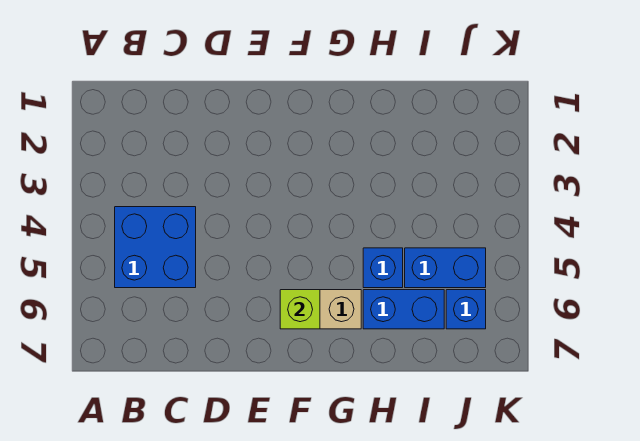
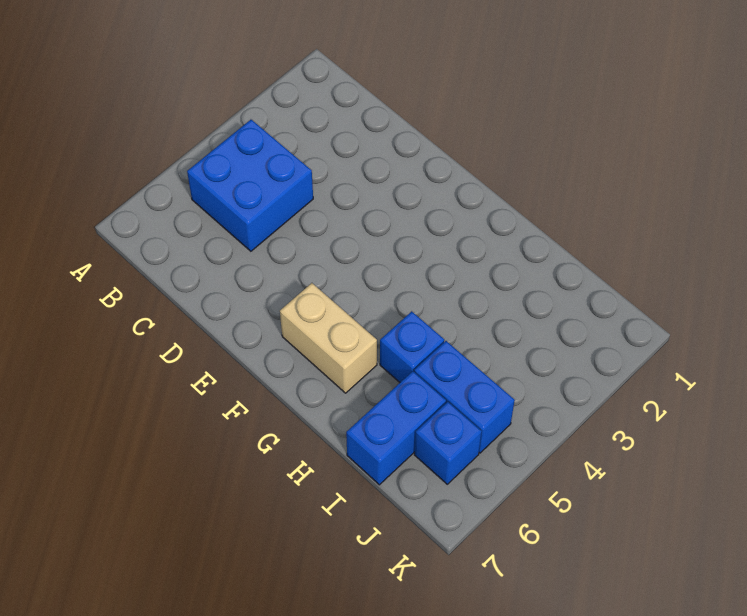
lime 1x1 brick [280,290,320,329] -> none
blue 1x2 brick [363,290,444,329] -> blue 1x2 brick turned to [346,371,446,485]

